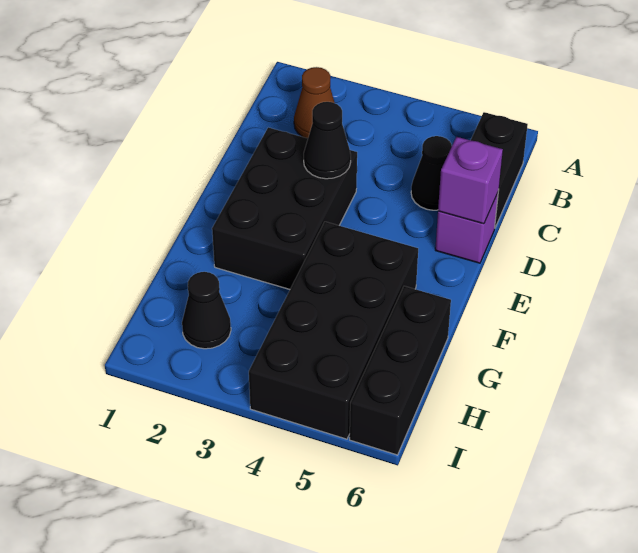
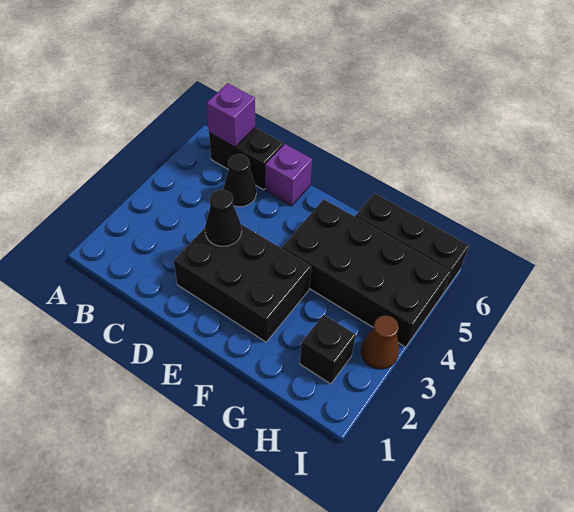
brown 1x1 cone [294,67,335,138] -> brown 1x1 cone moved to [361,315,399,369]
purple 1x1 brick [438,137,503,224] -> purple 1x1 brick moved to [207,83,255,147]
black 1x1 cone [182,272,231,349] -> black 1x1 brick [300,315,356,384]

